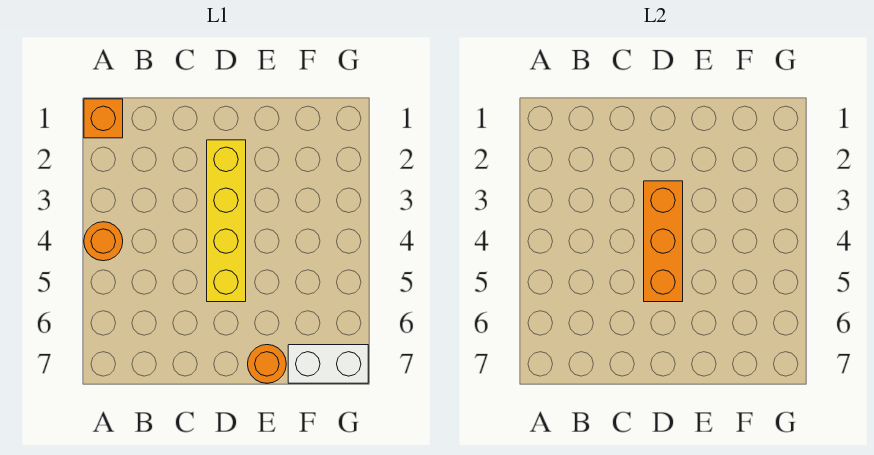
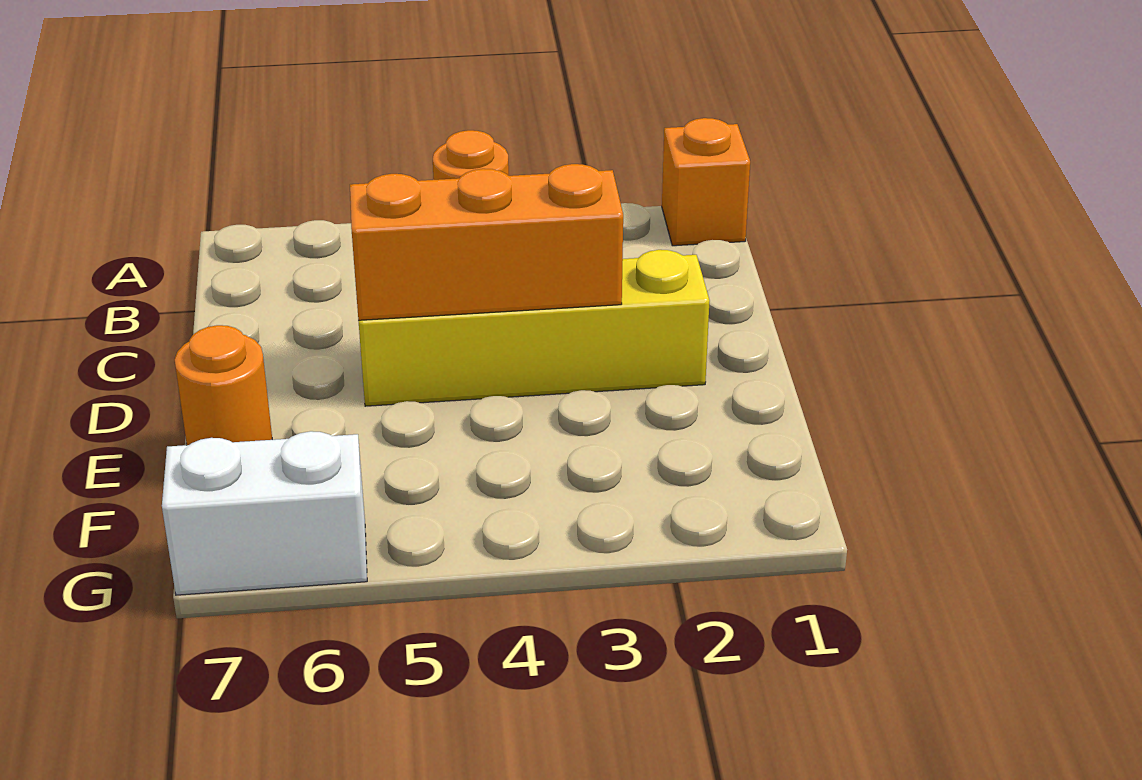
white 1x2 brick [288,345,368,383] -> white 1x2 brick turned to [162,431,367,595]

